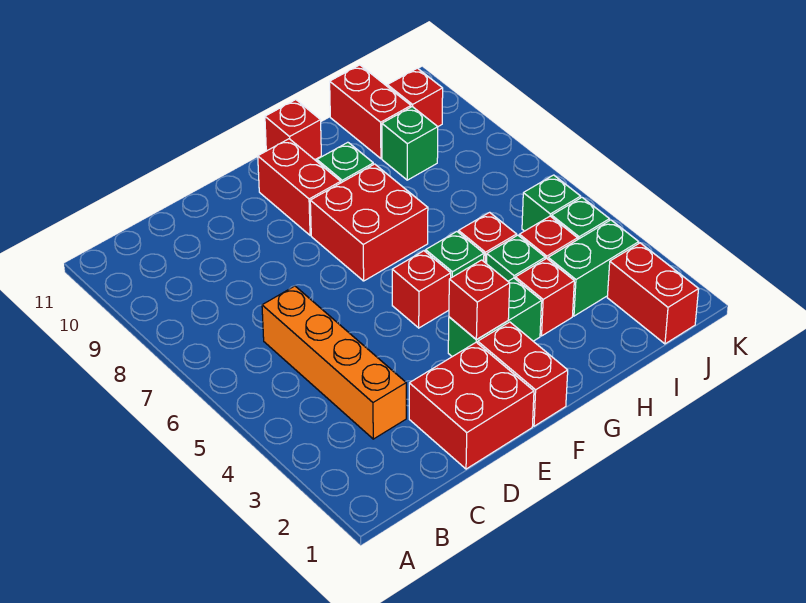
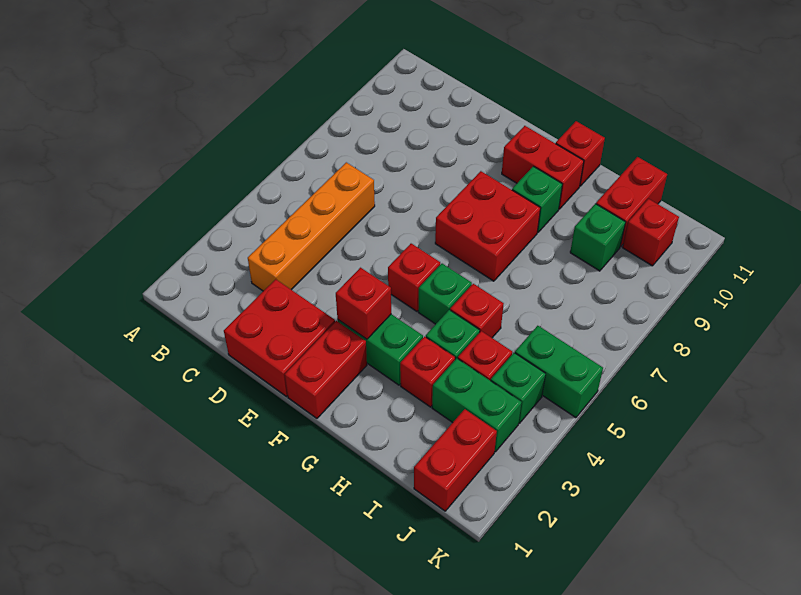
red 1x2 brick [258,139,341,235] -> red 1x2 brick turned to [502,126,584,209]
green 1x1 brick [522,175,581,231] -> green 1x2 brick [515,326,603,418]

